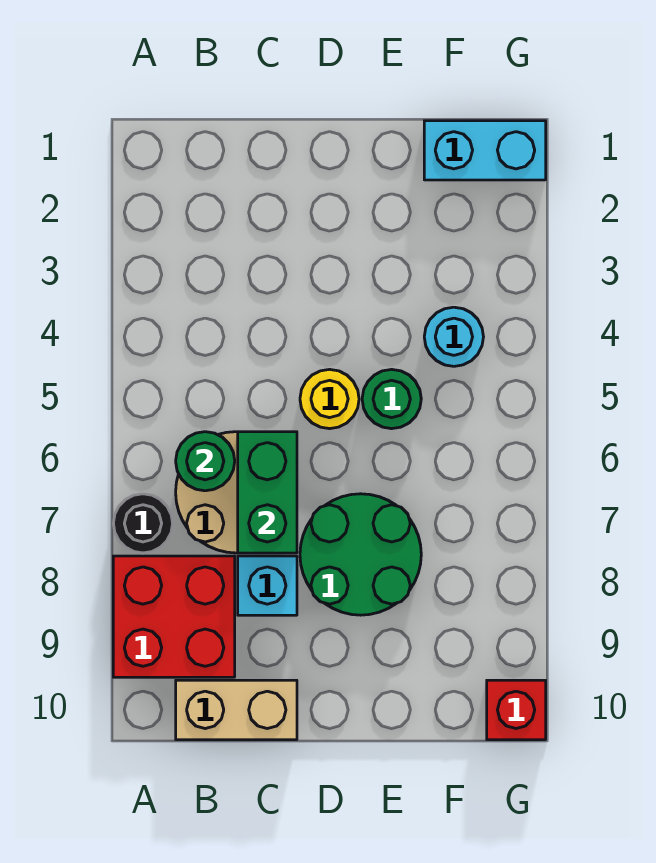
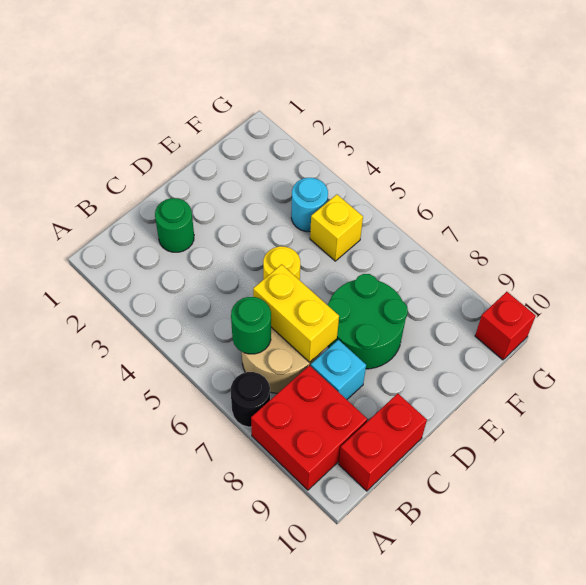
tan 1x2 brick [176,680,297,740] -> red 1x2 brick [339,393,427,491]
green 1x2 brick [238,432,297,553] -> yellow 1x2 brick [253,264,339,362]
green 1x1 round brick [362,369,421,429] -> green 1x1 round brick moved to [155,198,194,252]
cyan 1x2 brick [424,121,546,180] -> none
none -> yellow 1x1 brick [310,195,363,261]

